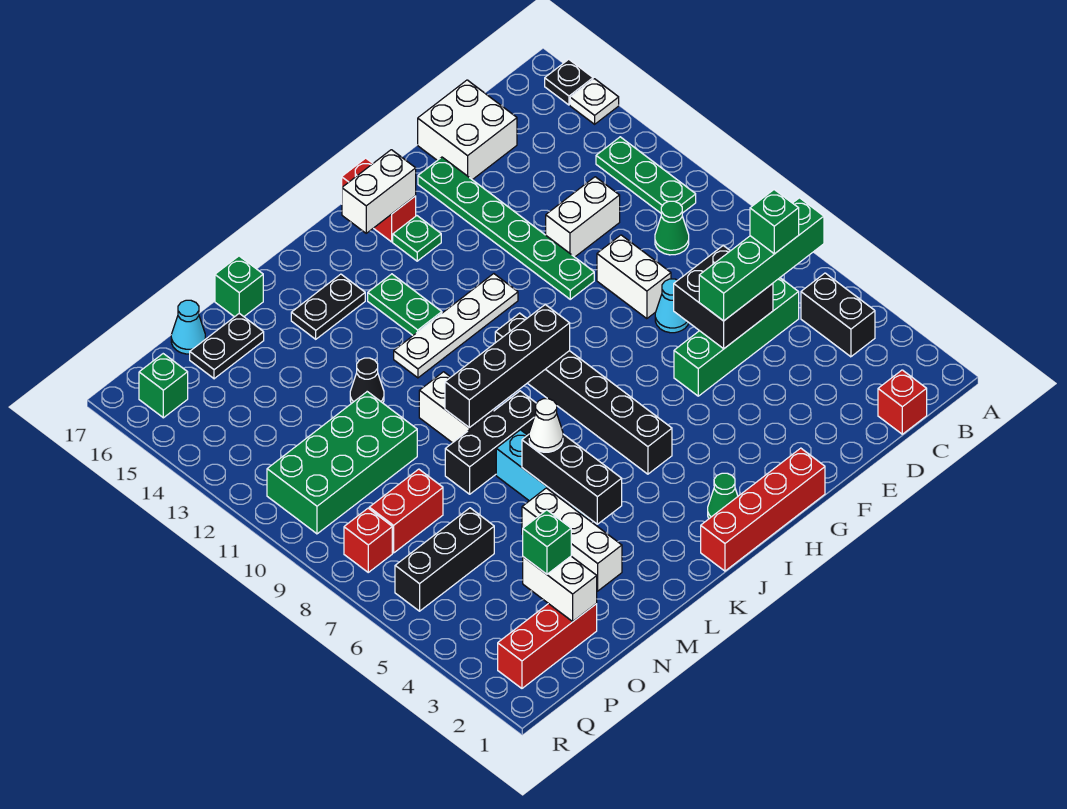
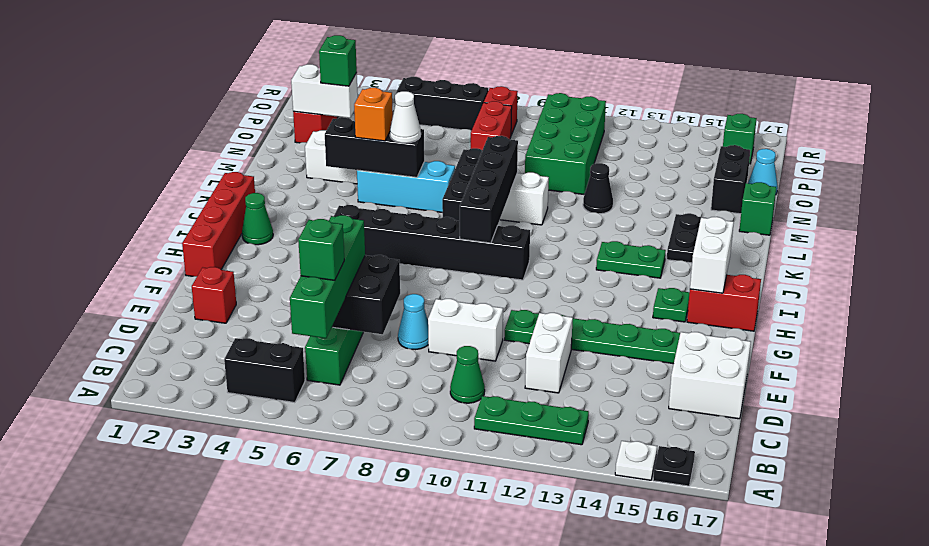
red 1x1 brick [878,370,927,434] -> red 1x1 brick moved to [192,267,236,323]
white 1x4 plate [394,274,518,378] -> none
none -> orange 1x1 brick [354,88,393,141]
black 1x2 plate [190,313,264,379] -> black 1x2 brick [711,145,750,214]
black 1x3 brick [395,508,494,611] -> black 1x3 brick turned to [396,77,488,130]

